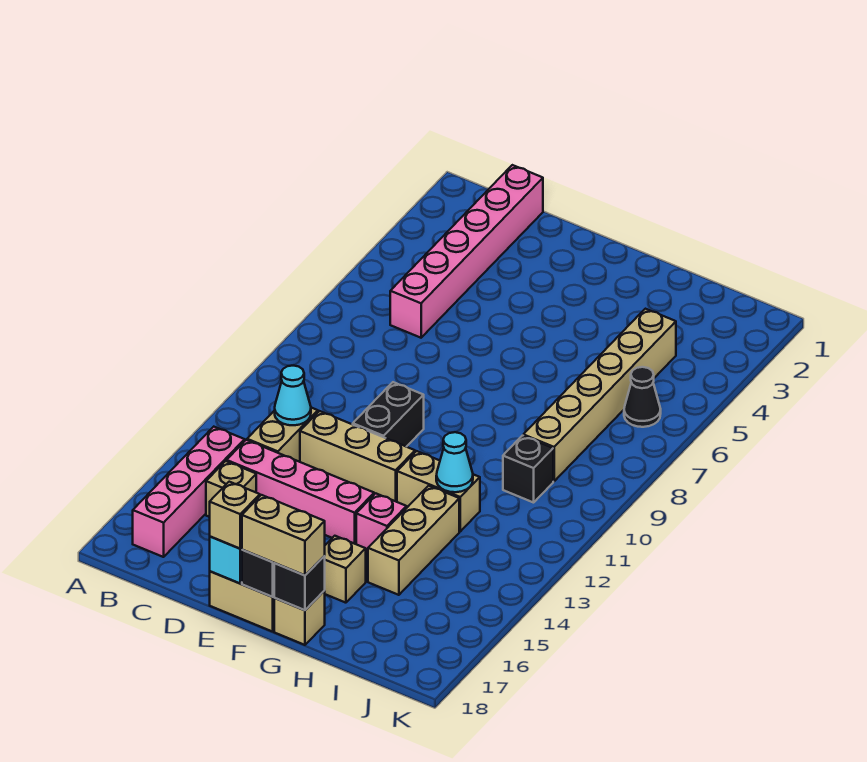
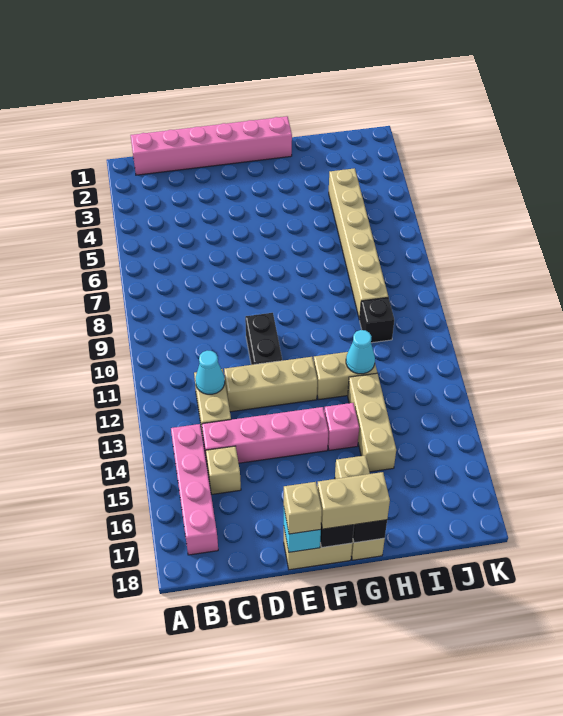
pink 1x6 brick [390,165,543,338] -> pink 1x6 brick turned to [131,116,292,175]
black 1x1 cone [624,367,661,427] -> none

